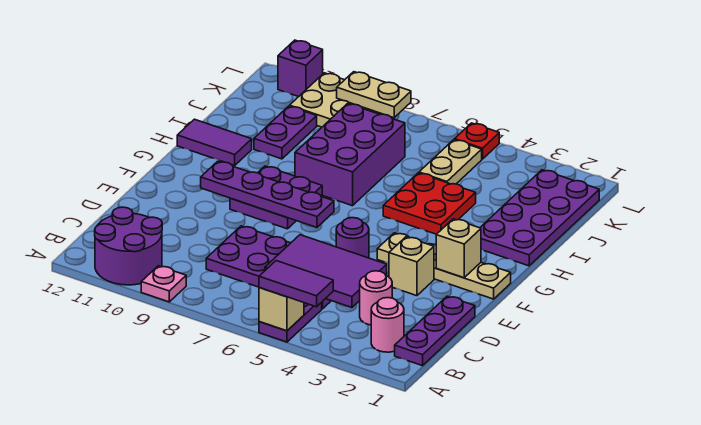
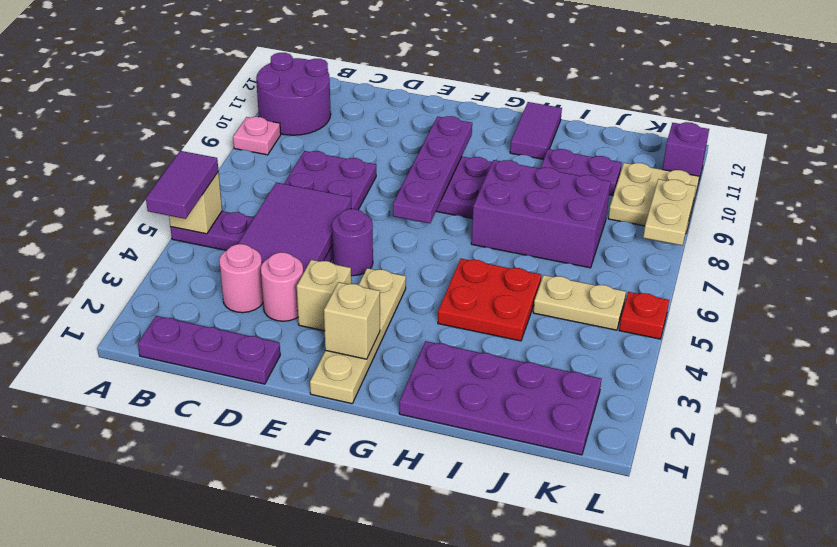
pink 1x1 round brick [371,298,404,352] -> pink 1x1 round brick moved to [261,252,303,321]

